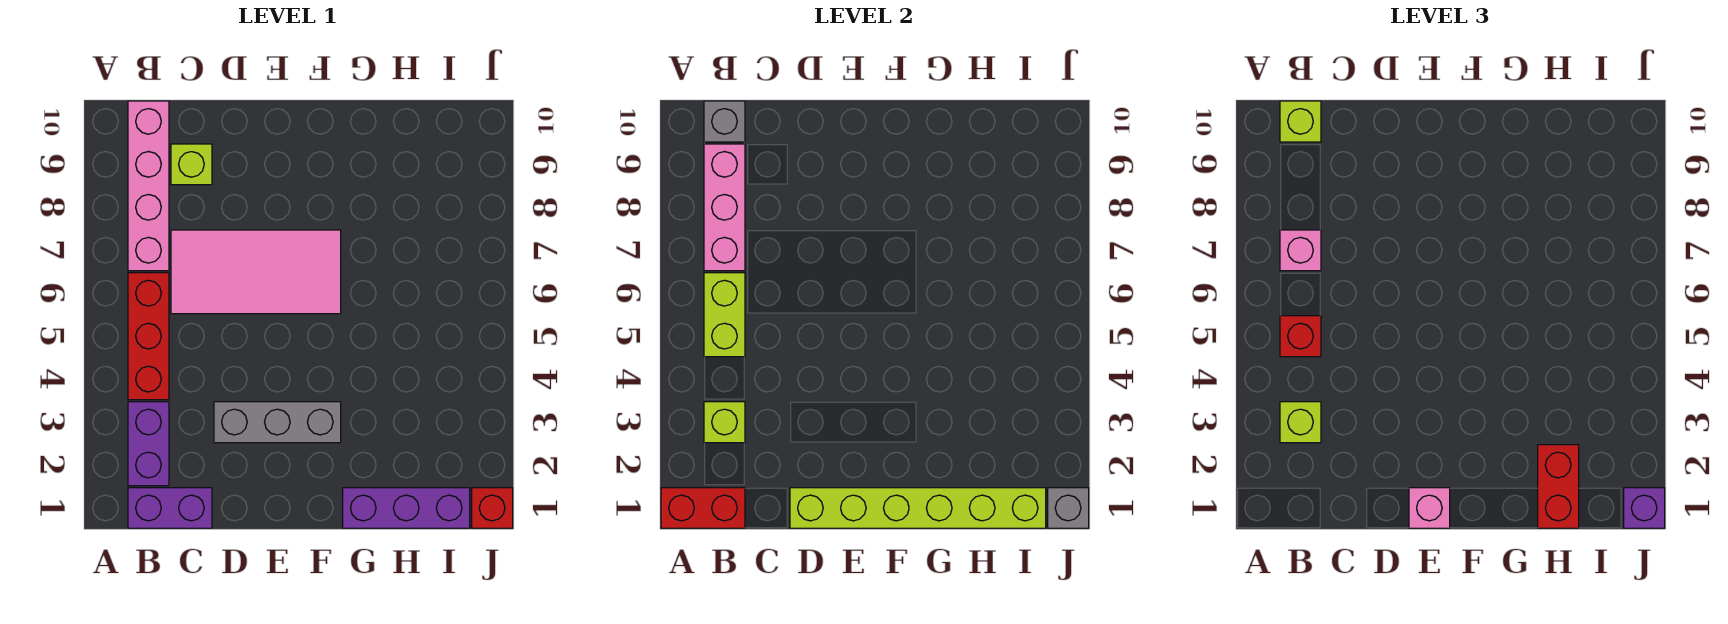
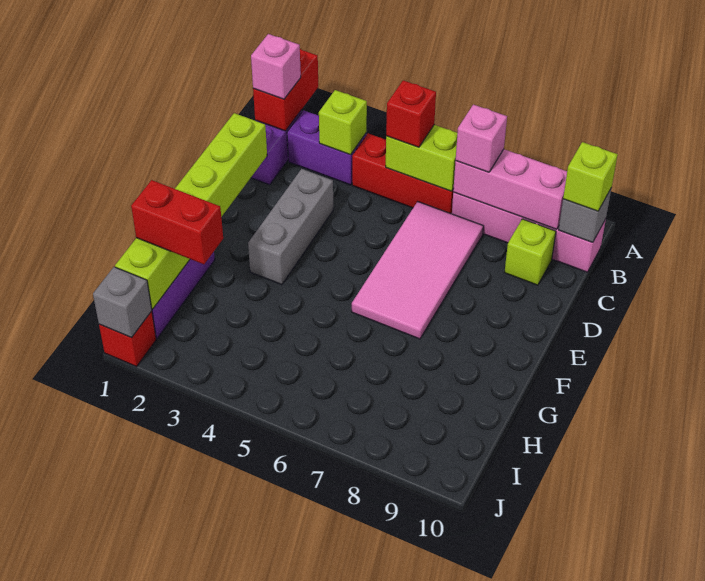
lime 1x1 brick [1280,402,1321,443] -> none
pink 1x1 brick [1409,488,1450,528] -> pink 1x1 brick moved to [251,34,301,99]
purple 1x1 brick [1624,488,1665,528] -> none

